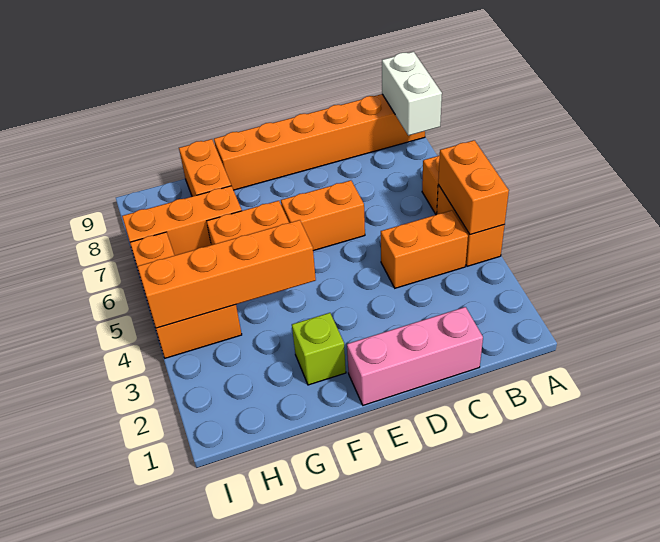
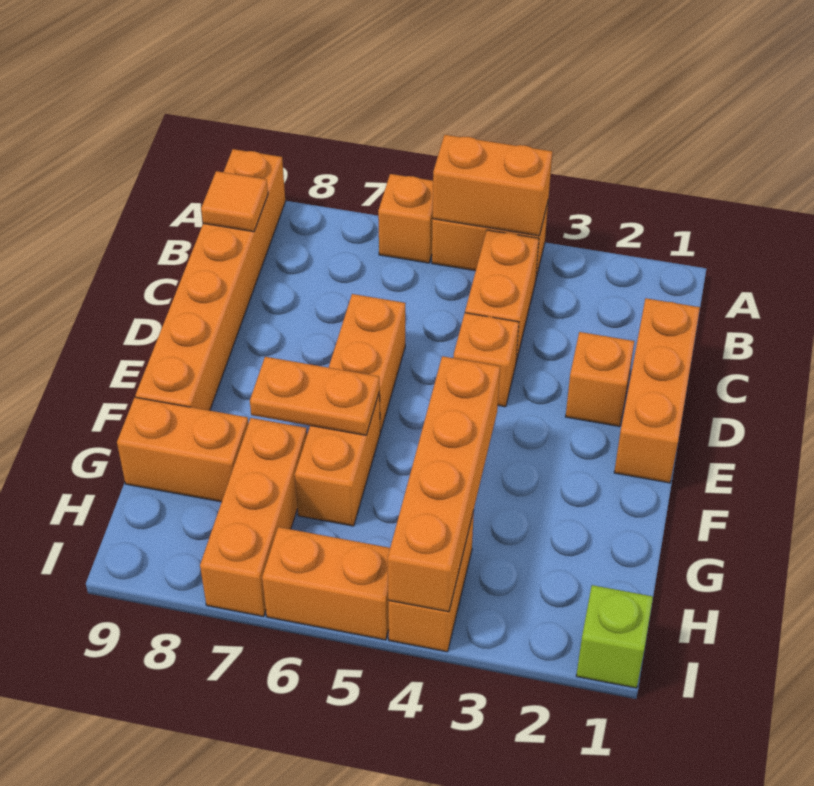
white 1x2 brick [382,52,442,135] -> none
none -> orange 1x1 tile [201,171,268,232]
pink 1x3 brick [347,307,483,405] -> orange 1x3 brick [614,298,700,483]
none -> orange 1x1 brick [566,332,634,426]
none -> orange 1x1 brick [453,313,519,407]
lime 1x1 brick [292,313,346,385] -> lime 1x1 brick moved to [576,585,653,688]
none -> orange 1x2 plate [250,357,379,435]

